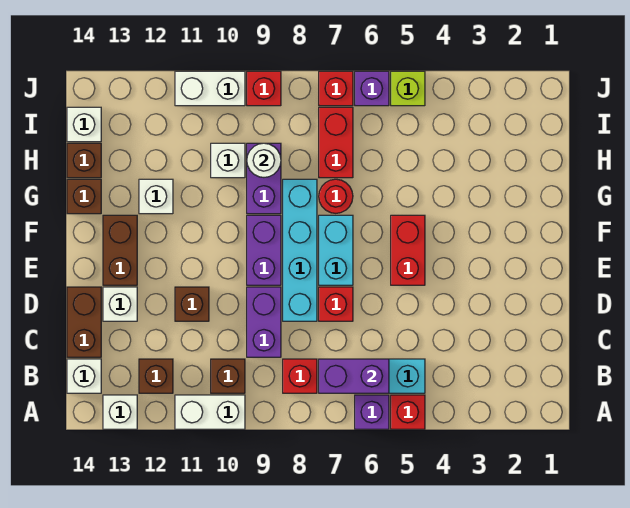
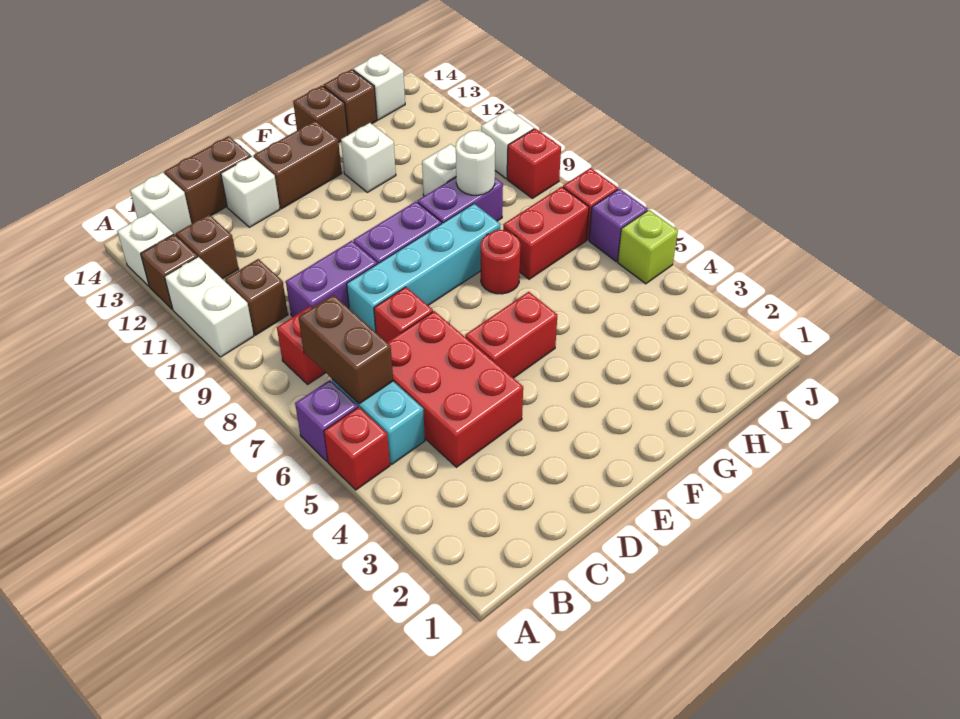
purple 1x2 brick [319,359,389,393] -> brown 1x2 brick [298,295,393,404]
none -> red 2x3 brick [387,311,523,467]
brown 1x1 brick [175,287,209,321] -> brown 1x1 brick moved to [141,234,197,309]
cyan 1x2 brick [319,215,353,285] -> none
white 1x2 brick [175,71,245,106] -> white 1x1 brick [481,109,534,178]

